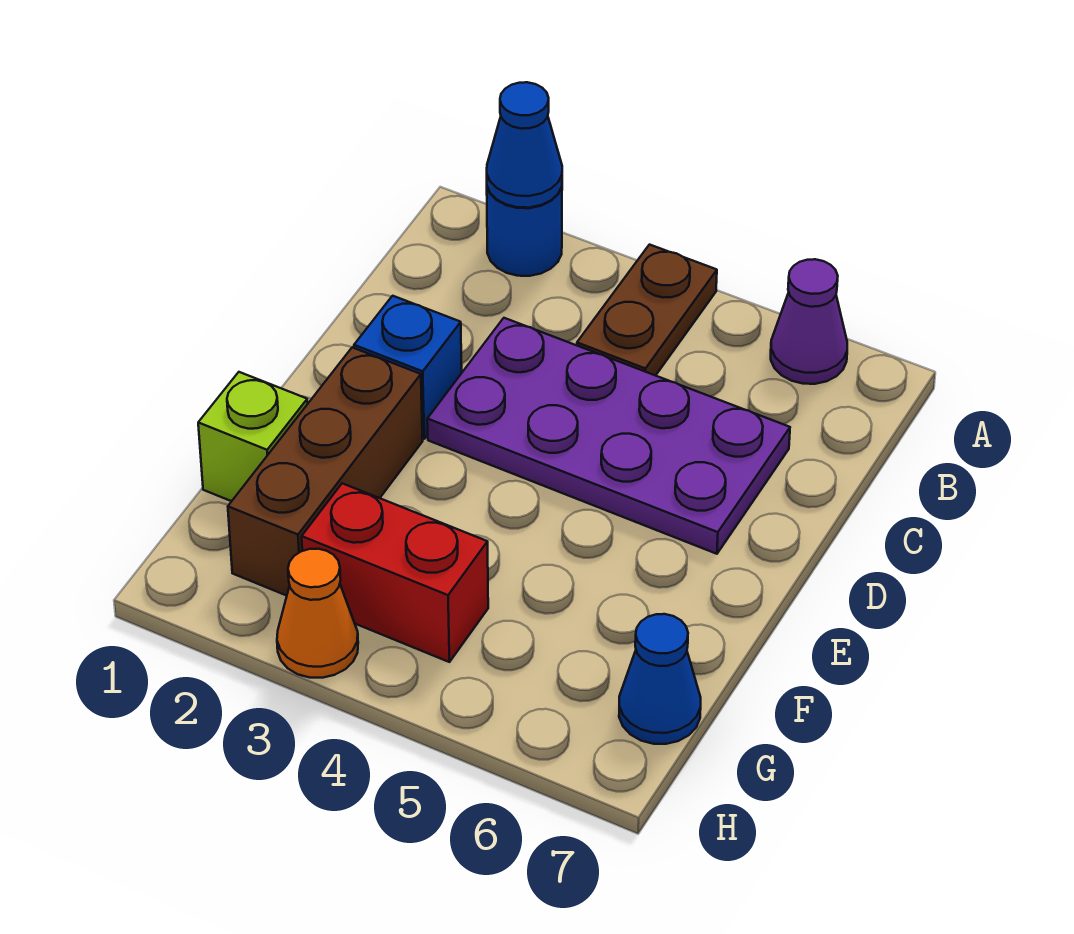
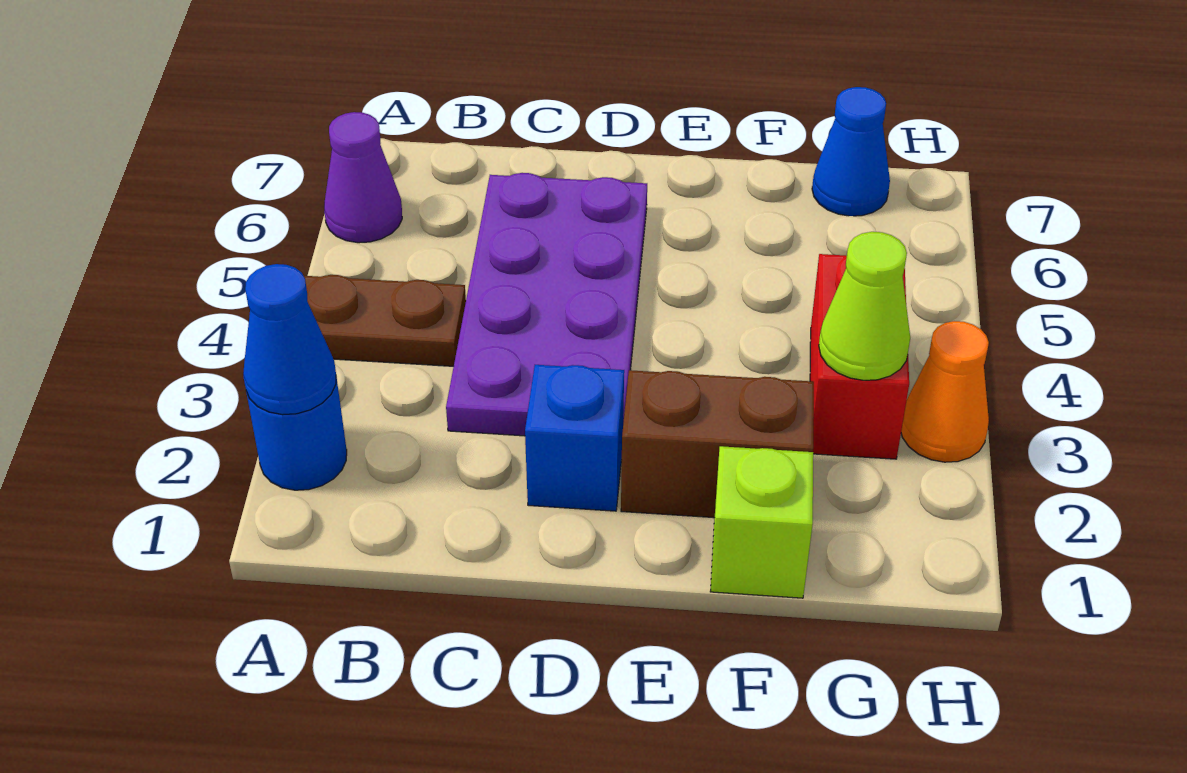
brown 1x3 brick [228,347,423,596] -> brown 1x2 brick [621,370,814,518]
none -> lime 1x1 cone [819,232,910,380]

